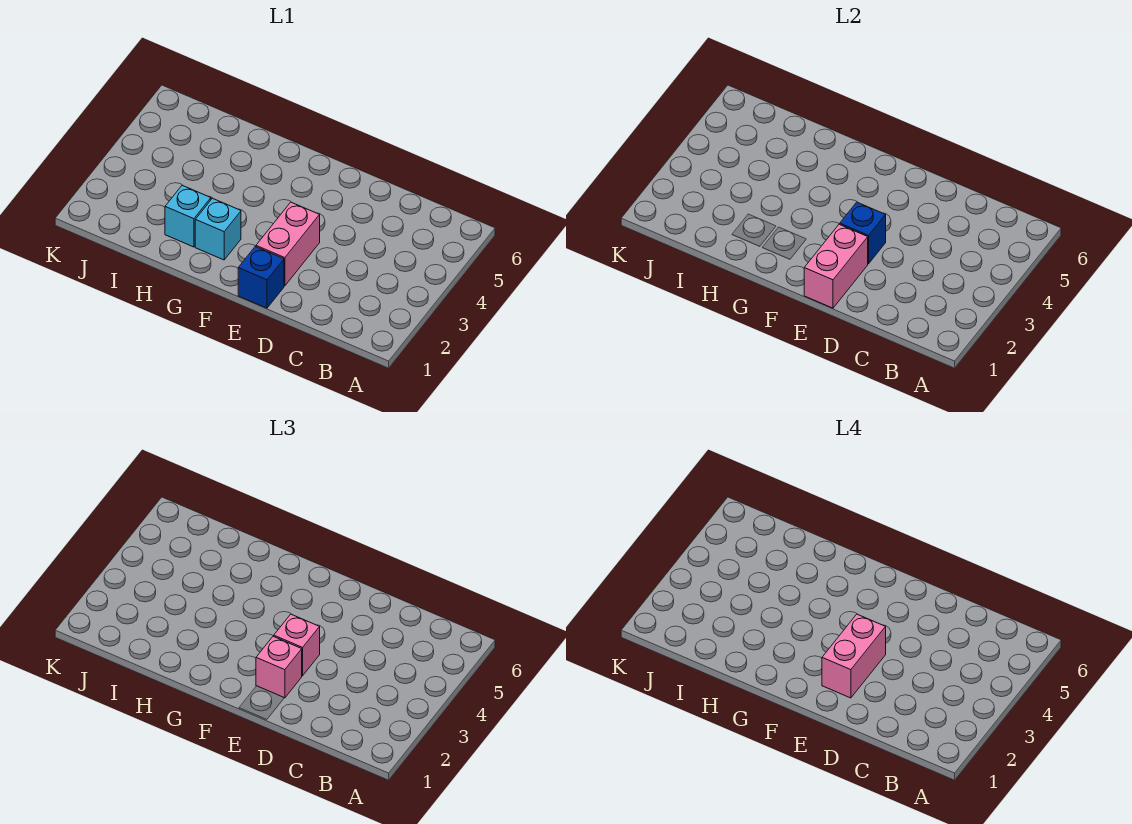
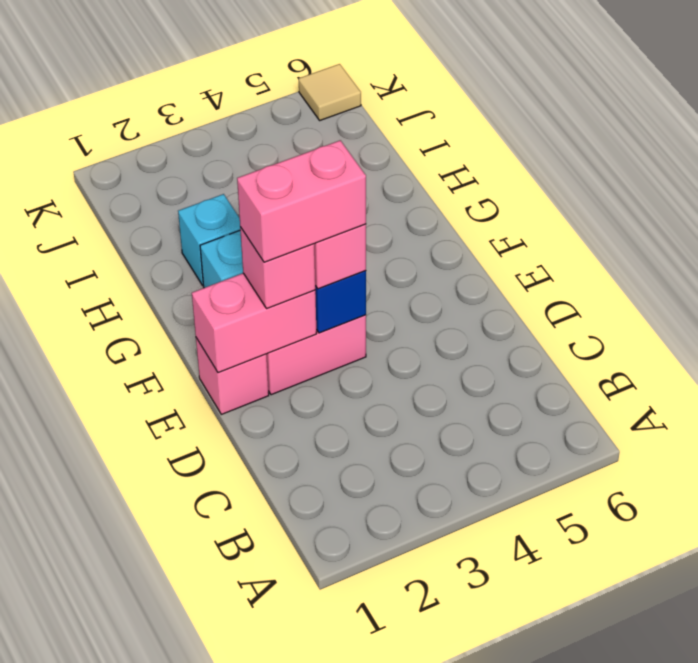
blue 1x1 brick [238,247,284,308] -> pink 1x1 brick [196,338,269,414]
none -> tan 1x1 tile [299,64,361,120]

